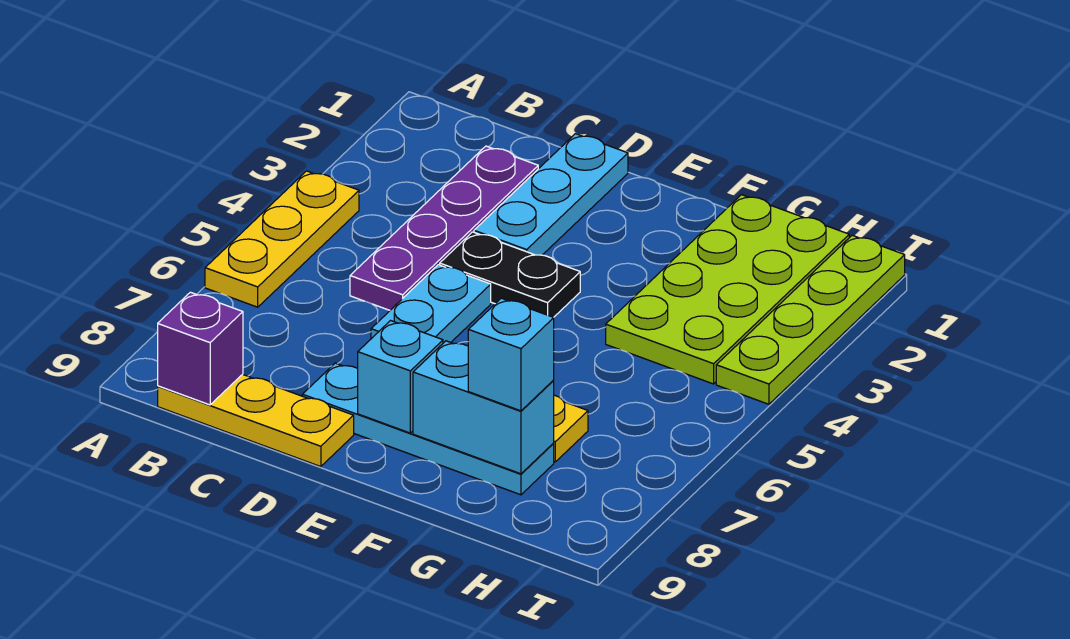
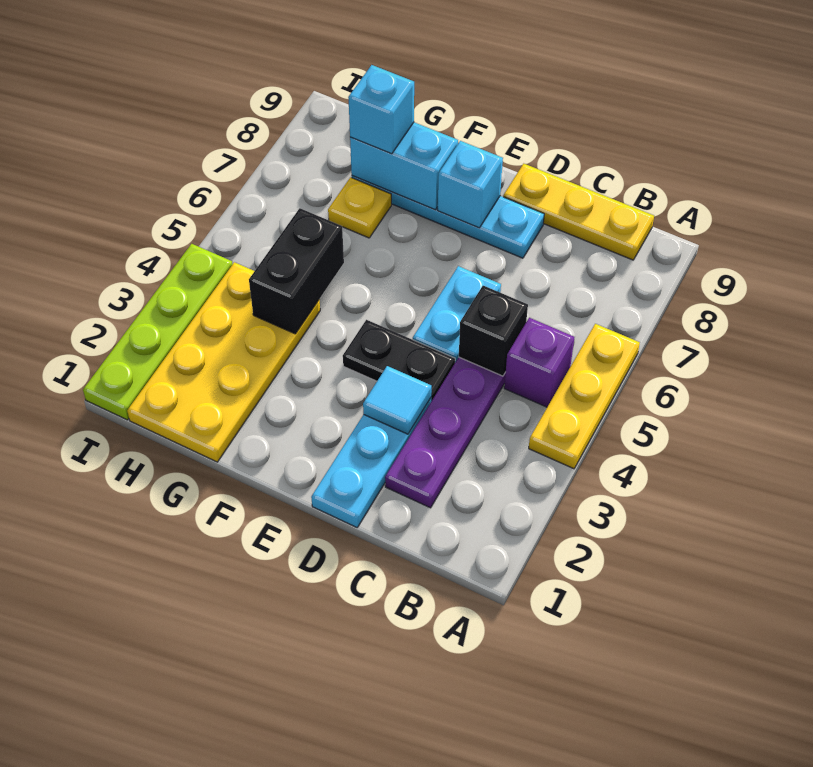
purple 1x1 brick [158,292,243,405] -> purple 1x1 brick moved to [504,318,574,407]
none -> black 1x1 brick [459,286,528,376]
none -> cyan 1x1 tile [363,366,432,434]
lime 2x4 plate [606,195,849,384] -> yellow 2x4 plate [127,262,320,462]
none -> black 1x2 brick [249,208,344,334]

